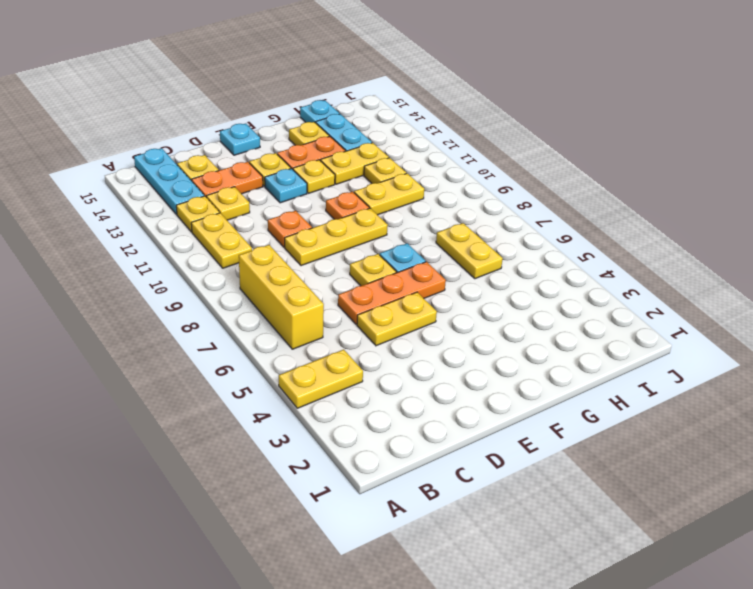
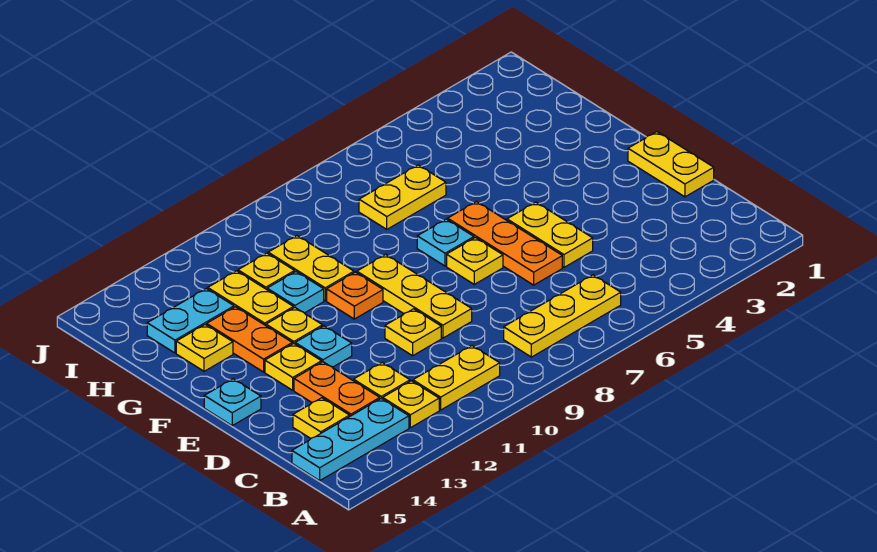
yellow 1x2 plate [279,349,363,408] -> yellow 1x2 plate moved to [628,132,714,197]
yellow 1x3 brick [239,245,324,349] -> yellow 1x3 plate [504,275,621,357]
orange 1x1 plate [268,211,312,247] -> yellow 1x1 plate [385,309,441,356]
cyan 1x1 plate [300,100,340,123] -> cyan 1x1 plate moved to [267,272,324,313]

